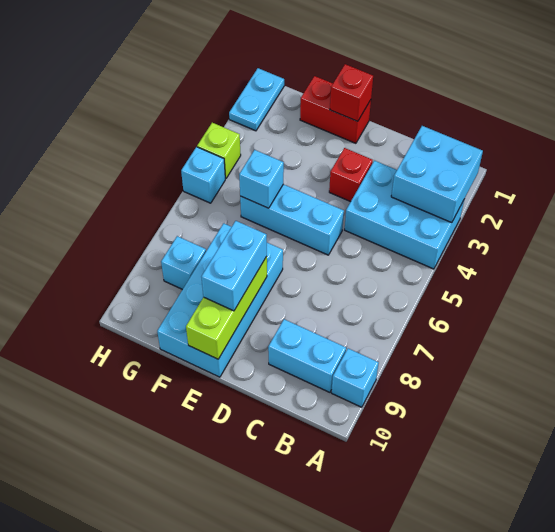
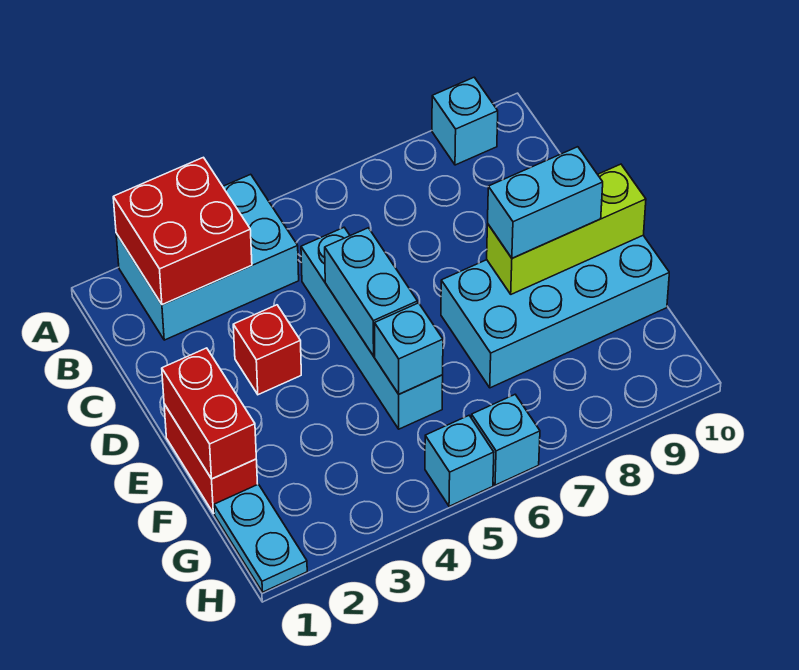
cyan 2x2 brick [391,126,483,223] -> red 2x2 brick [113,157,252,305]
cyan 2x3 brick [345,161,464,269] -> cyan 2x3 brick turned to [116,174,299,340]
cyan 1x2 brick [268,319,346,392] -> cyan 1x2 brick moved to [325,228,418,356]
cyan 1x3 brick [240,184,344,255] -> cyan 1x4 brick [301,228,443,429]
red 1x1 brick [330,64,373,121] -> red 1x2 brick [162,348,256,479]
cyan 1x1 brick [161,236,206,290] -> cyan 1x1 brick moved to [471,395,540,485]
cyan 1x2 plate [229,68,284,131] -> cyan 1x2 plate turned to [214,484,307,592]
lime 1x1 brick [197,123,241,179] -> none

